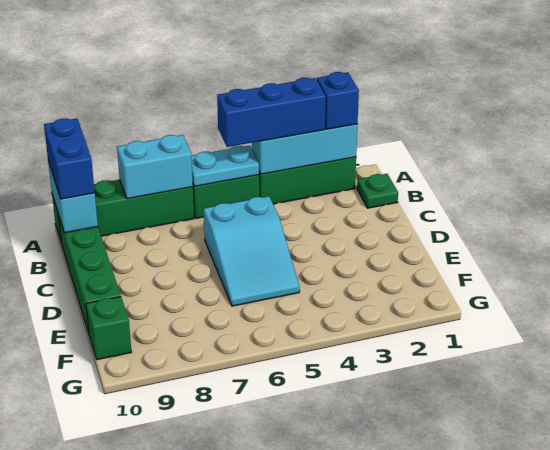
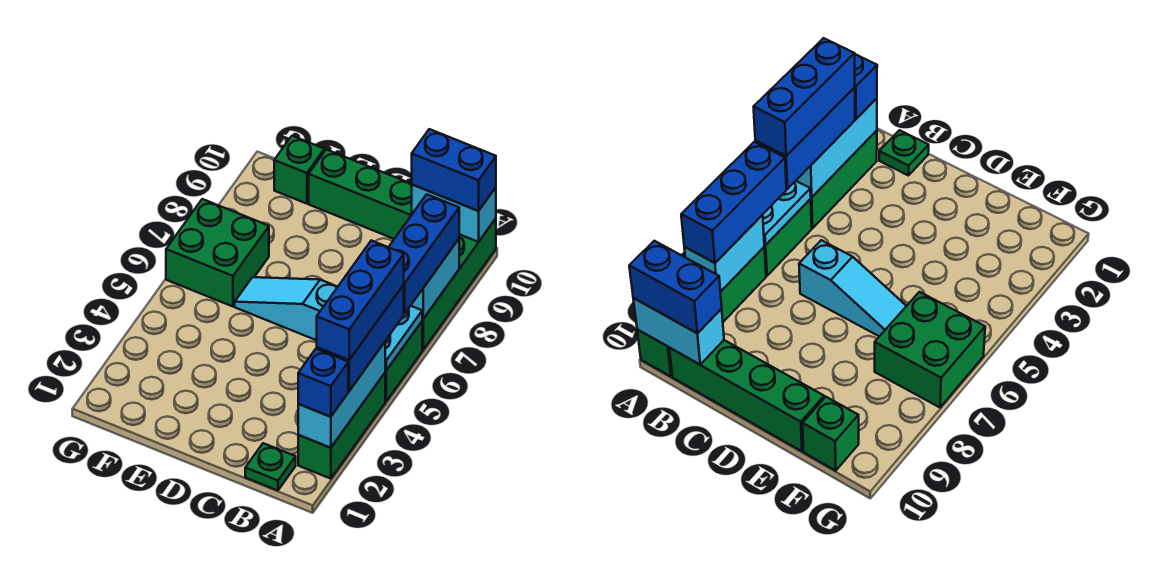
none -> blue 1x3 brick [317,241,404,360]
none -> blue 1x3 brick [389,194,459,314]
cyan 2x3 slope [204,196,300,306] -> cyan 1x3 slope [235,277,337,340]
none -> green 2x2 brick [166,199,269,306]

